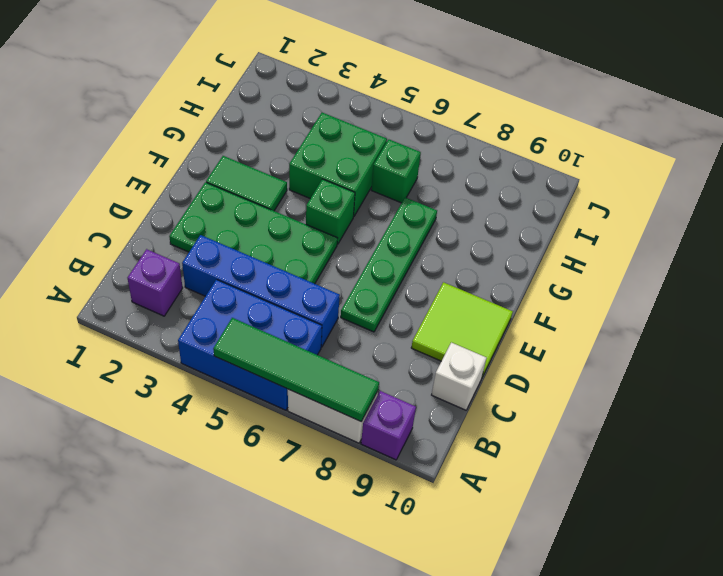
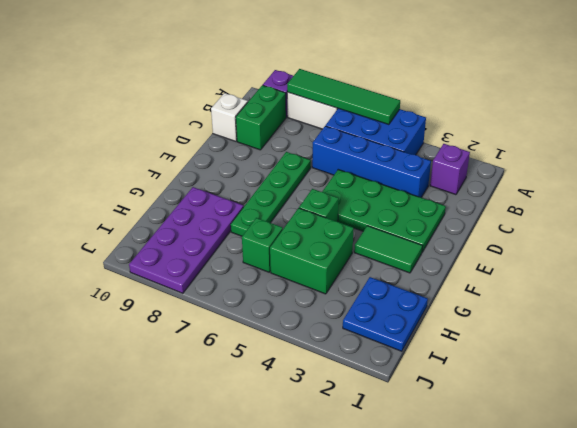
none -> green 1x2 brick [236,85,286,150]
lime 2x2 tile [411,282,513,377] -> none
none -> purple 2x4 plate [129,187,243,293]
none -> blue 2x2 plate [343,277,428,351]

